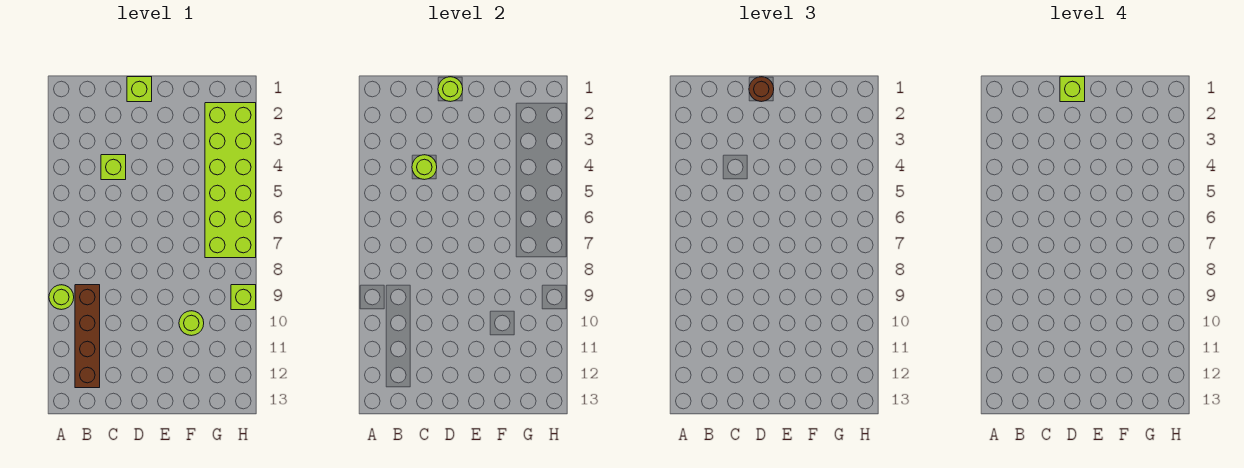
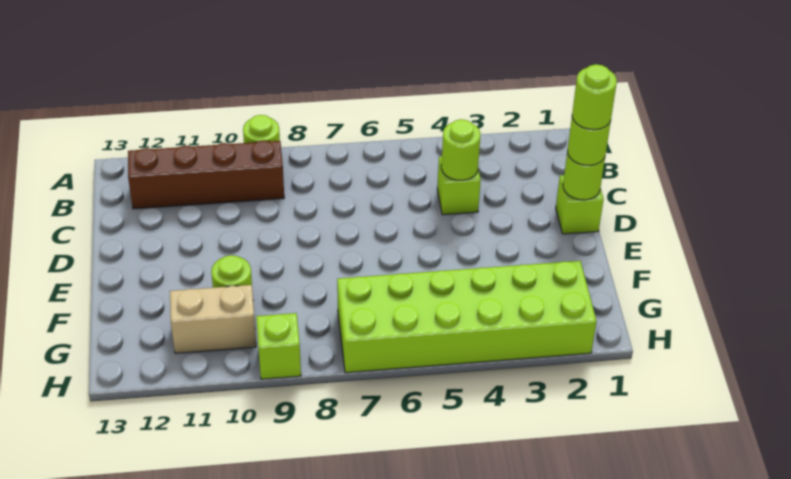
brown 1x1 round brick [749,77,774,102] -> lime 1x1 round brick [568,118,611,166]
lime 1x1 brick [1060,77,1085,102] -> lime 1x1 round brick [572,64,617,130]
none -> tan 1x2 brick [170,285,256,353]

